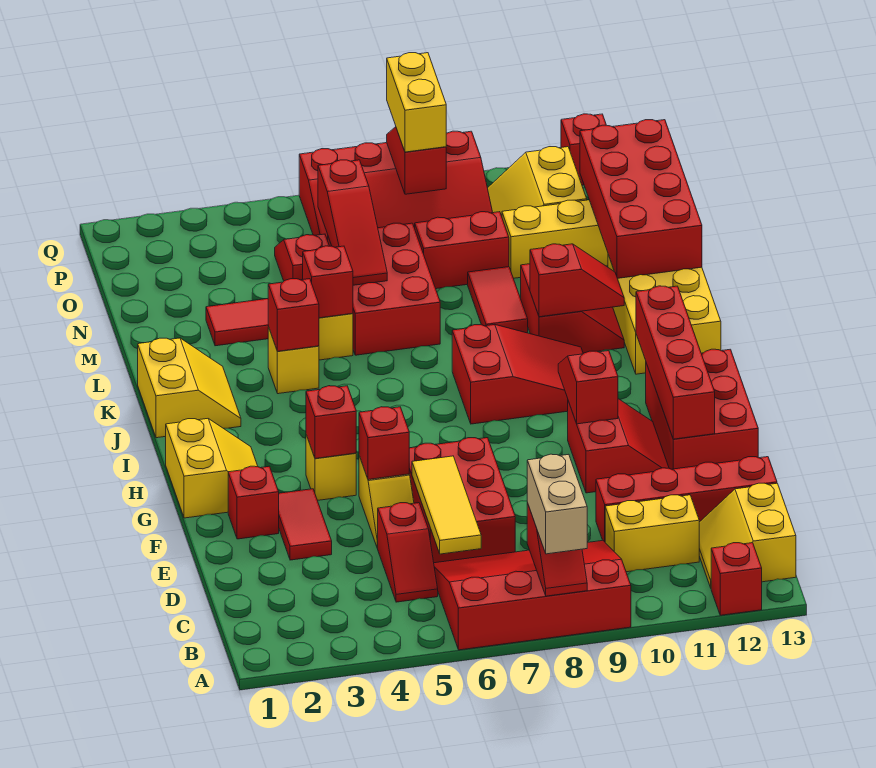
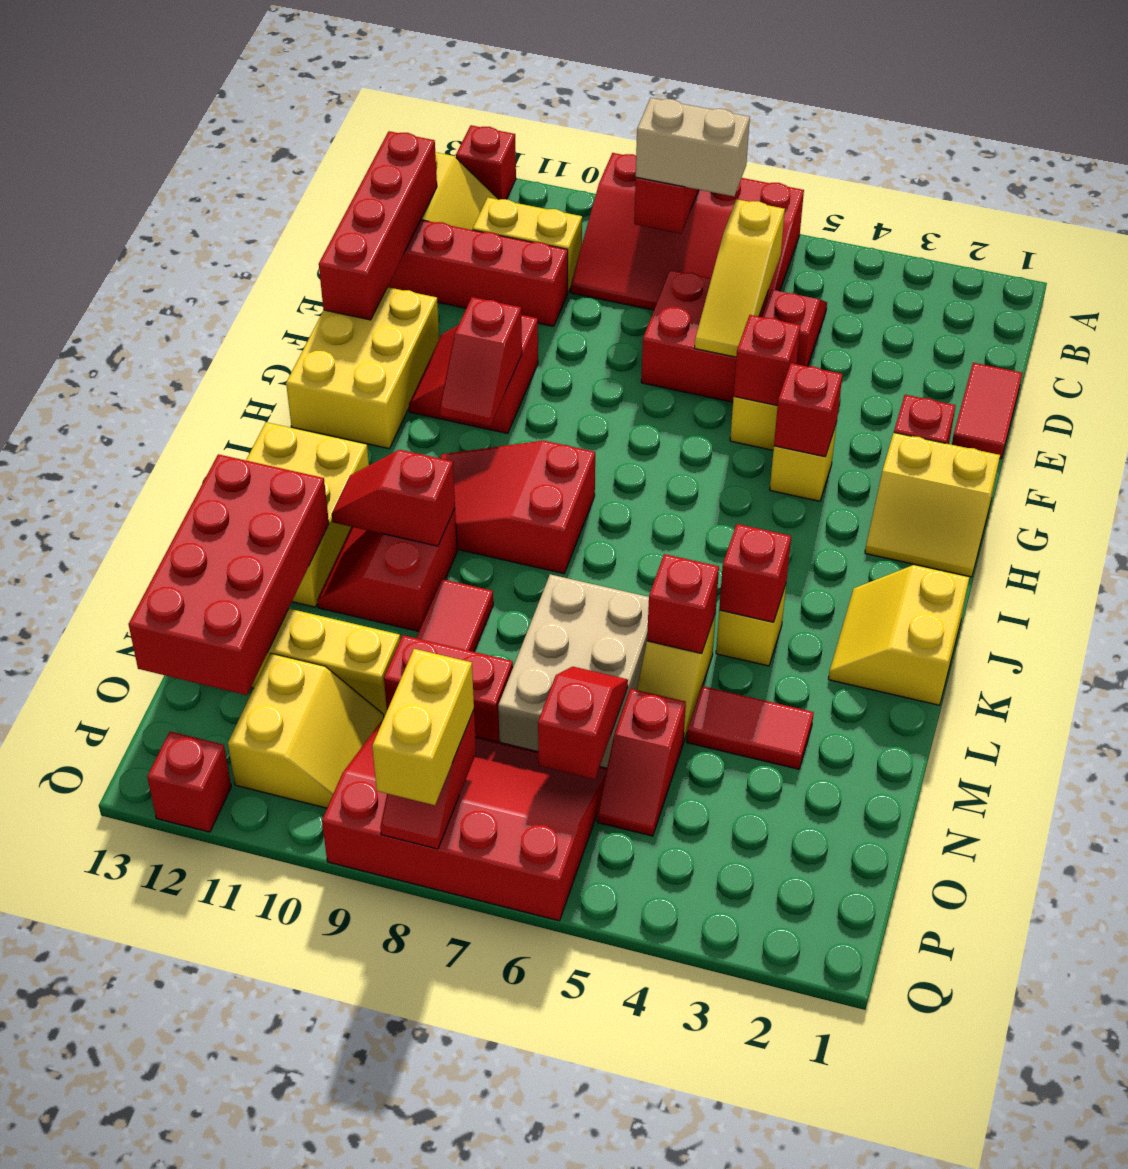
tan 1x2 brick [527,454,587,554] -> tan 1x2 brick turned to [636,98,750,196]
yellow 1x3 tile [412,456,481,554] -> yellow 1x3 slope [695,199,785,357]
red 2x3 brick [409,438,515,563] -> red 2x2 brick [641,270,768,402]
red 1x2 tile [279,489,332,560] -> red 1x2 tile moved to [952,363,1022,459]
red 2x3 brick [646,349,758,469] -> yellow 2x3 brick [286,287,439,449]
red 1x4 brick [636,286,715,439] -> red 1x4 brick moved to [319,131,437,320]
yellow 2x2 slope [166,419,258,518] -> yellow 2x2 slope turned to [865,433,1000,577]
red 2x3 brick [328,223,440,355] -> tan 2x3 brick [498,574,649,768]
red 1x3 slope [318,160,387,285] -> red 1x2 slope [538,667,628,779]

